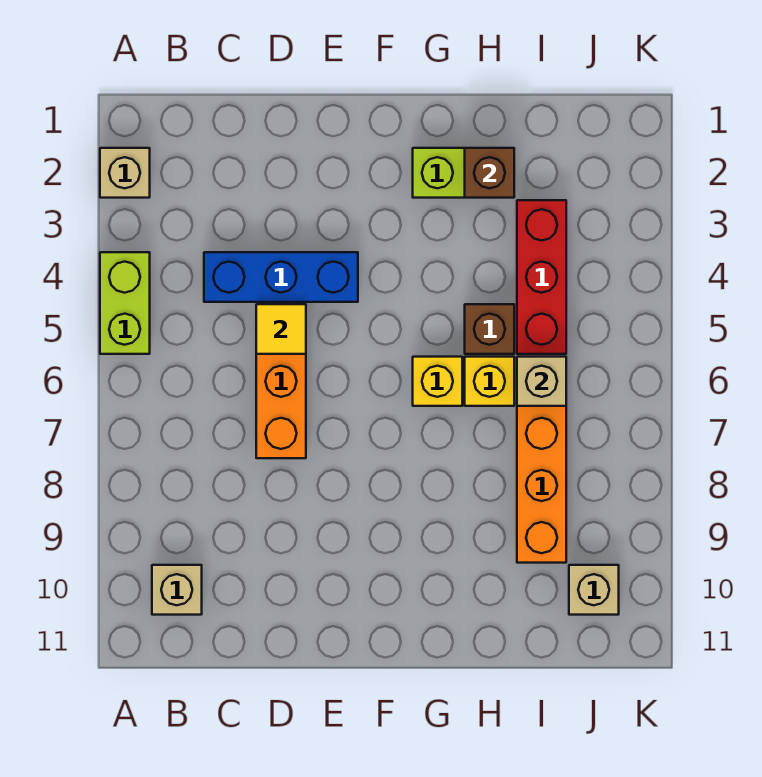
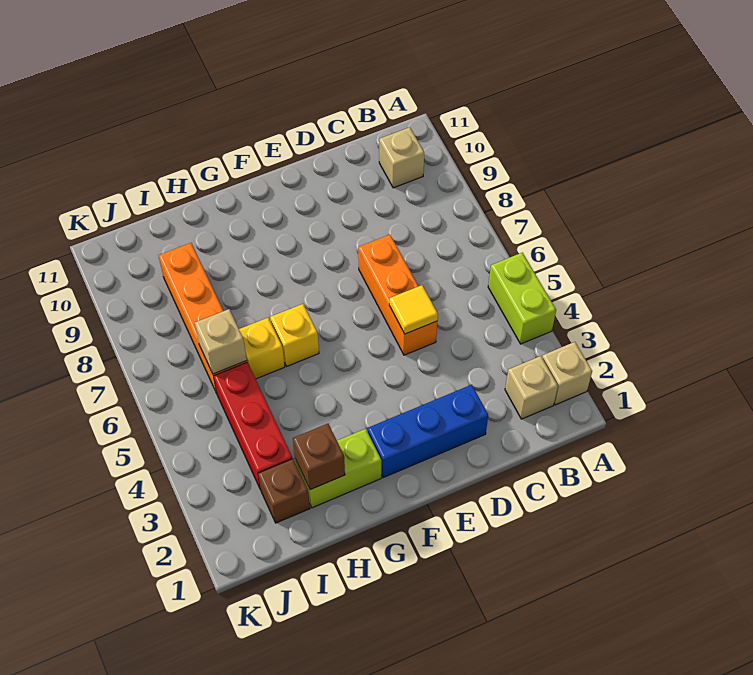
blue 1x3 brick [204,252,358,302] -> blue 1x3 brick moved to [367,385,488,478]
brown 1x1 brick [465,304,514,354] -> brown 1x1 brick moved to [258,459,310,523]
tan 1x1 brick [569,565,619,615] -> tan 1x1 brick moved to [505,356,558,419]

